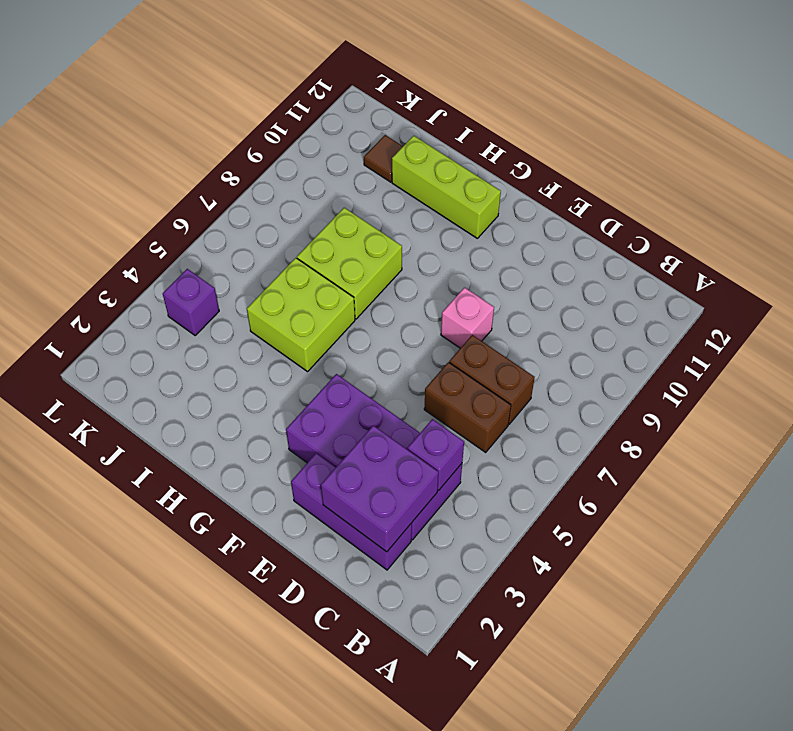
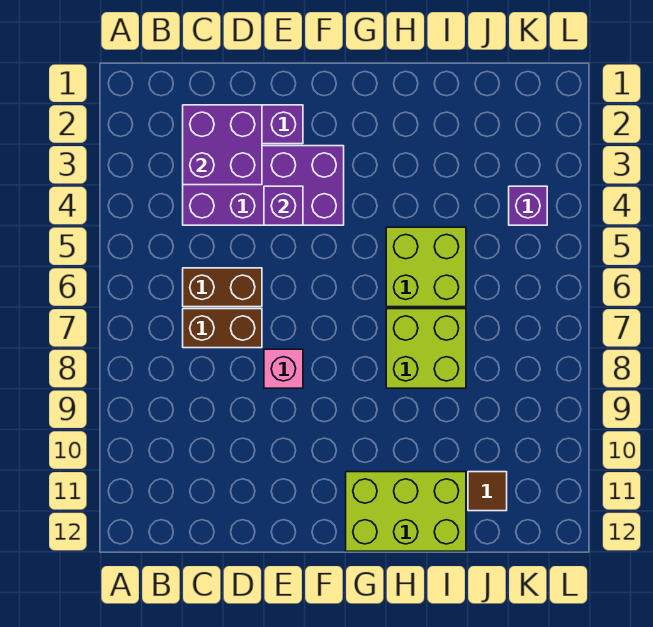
purple 1x1 brick [407,419,464,491] -> purple 1x1 brick moved to [264,186,303,225]
lime 1x3 brick [392,136,501,238] -> lime 2x3 brick [346,472,466,551]

